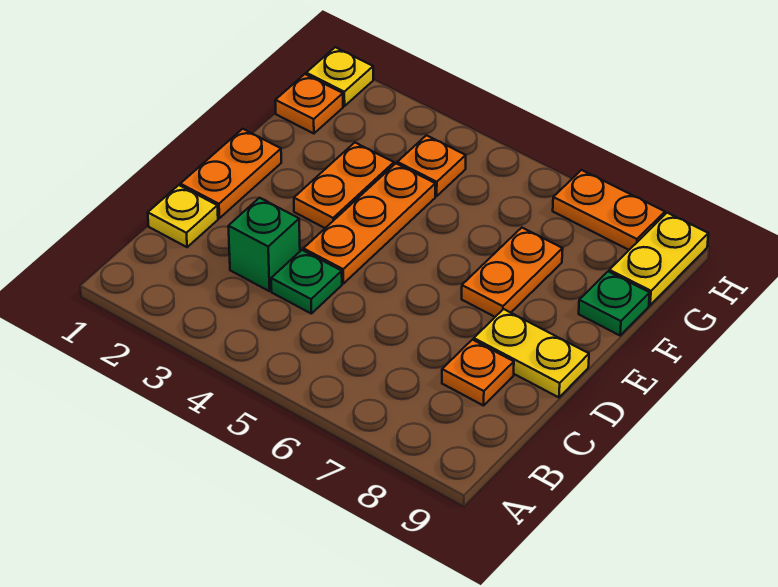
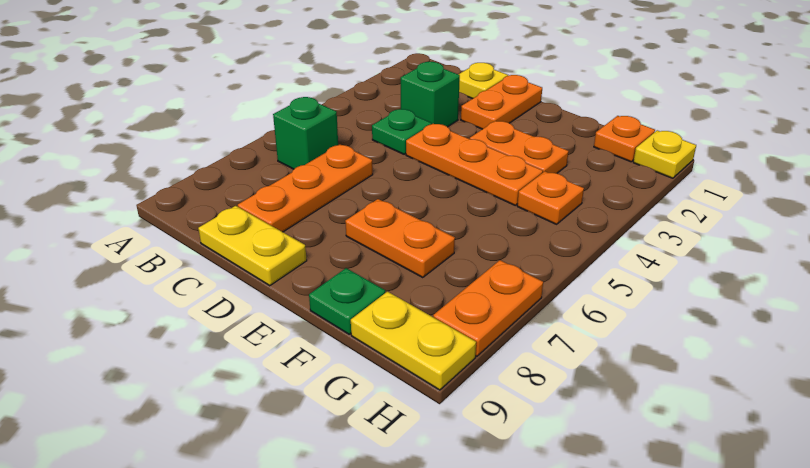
none -> green 1x1 brick [273,97,338,169]
orange 1x1 plate [442,340,514,406] -> orange 1x3 plate [238,144,373,232]
orange 1x2 plate [180,129,281,218] -> orange 1x2 plate turned to [461,75,542,129]
yellow 1x2 plate [474,309,589,397] -> yellow 1x2 plate turned to [198,206,307,286]

